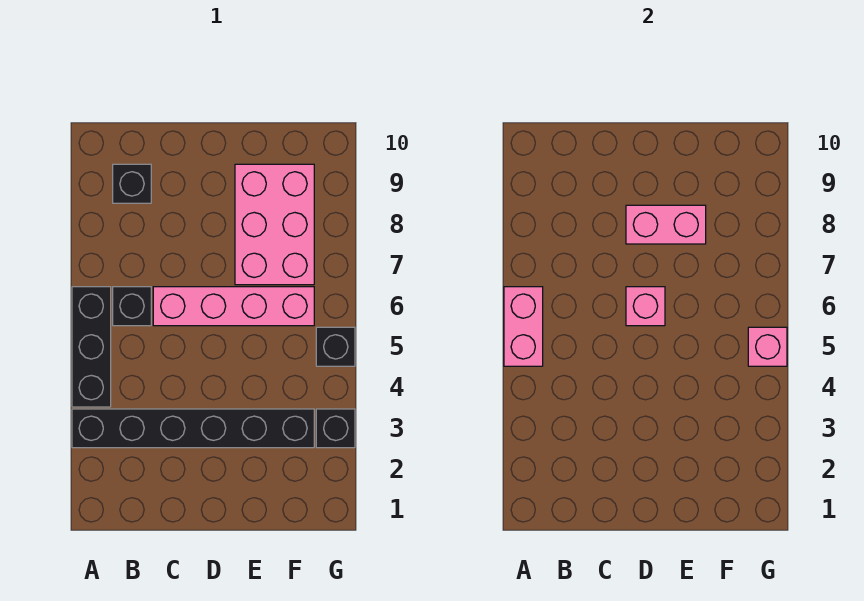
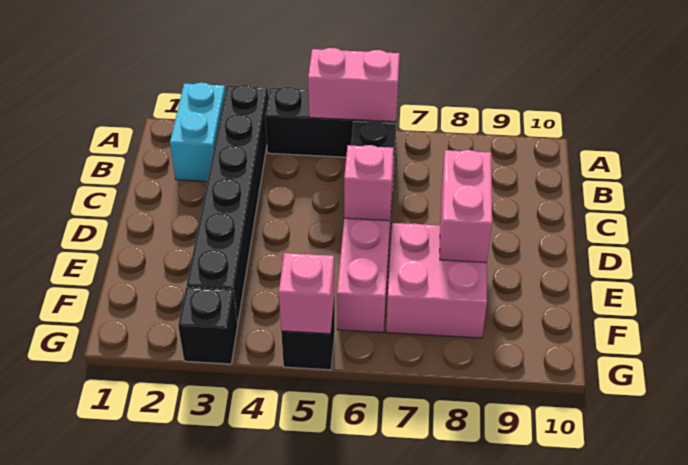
none -> cyan 1x2 brick [170,83,225,181]
black 1x1 brick [113,164,151,203] -> none
pink 2x3 brick [235,164,314,285] -> pink 2x2 brick [386,223,487,338]

